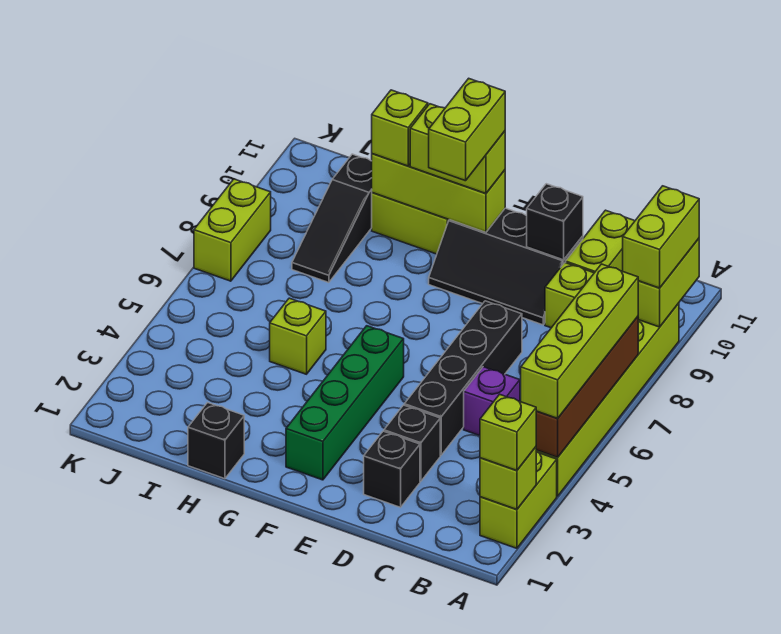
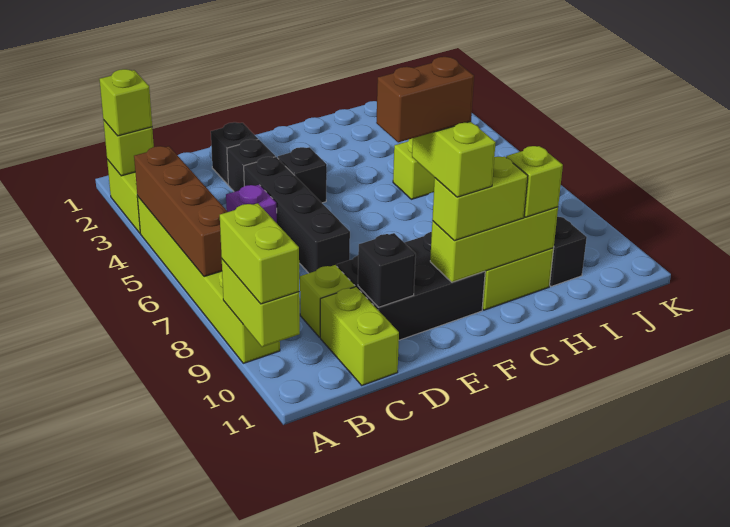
lime 1x4 brick [521,264,638,418] -> none
black 2x3 slope [429,208,583,325] -> black 2x3 brick [337,232,485,340]
none -> brown 1x2 brick [376,57,474,142]
green 1x4 brick [286,326,404,480] -> none
black 1x1 brick [188,403,244,479] -> black 1x1 brick moved to [278,147,327,203]
lime 1x2 brick [194,179,271,281] -> none

